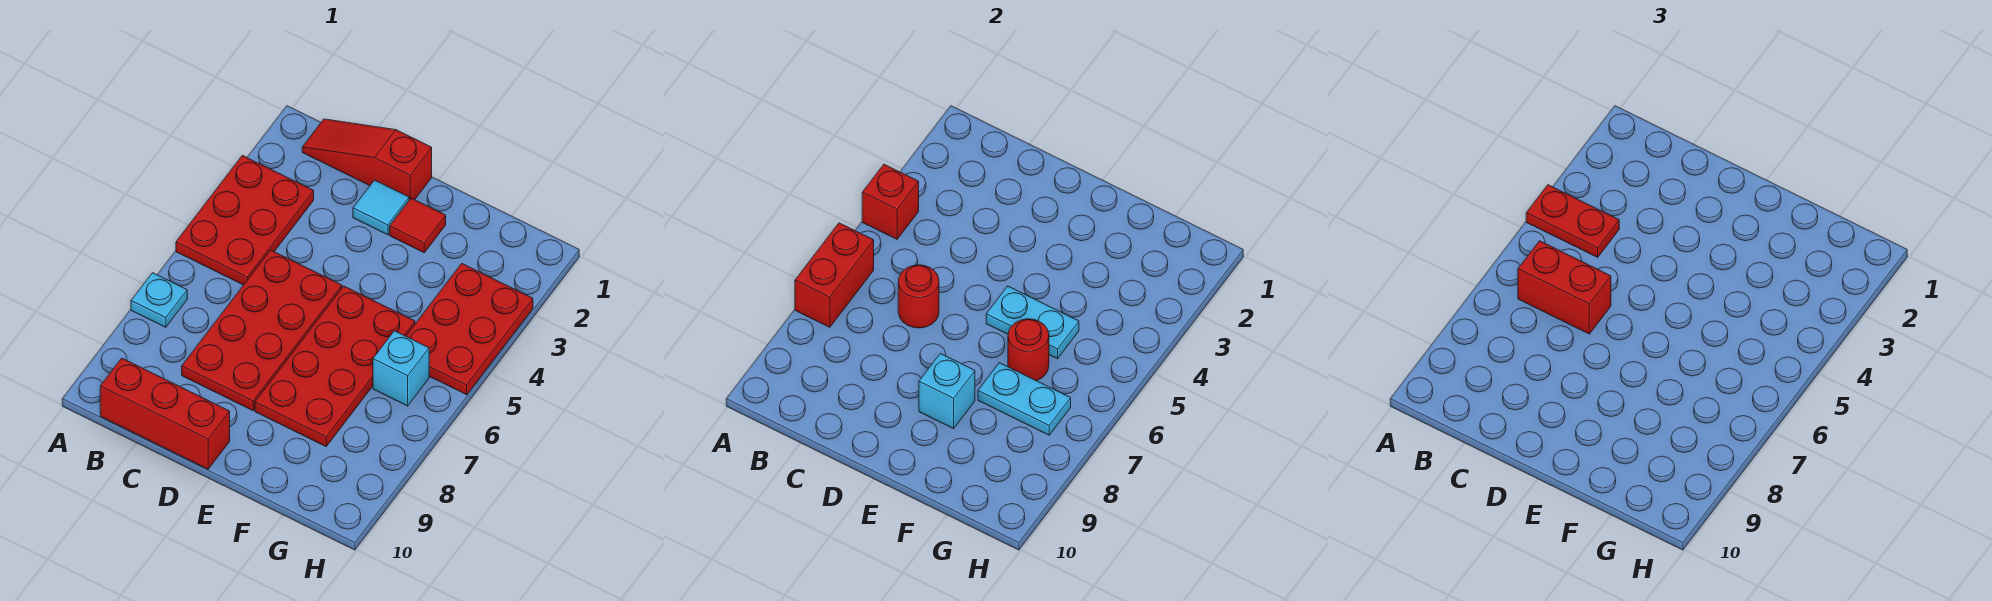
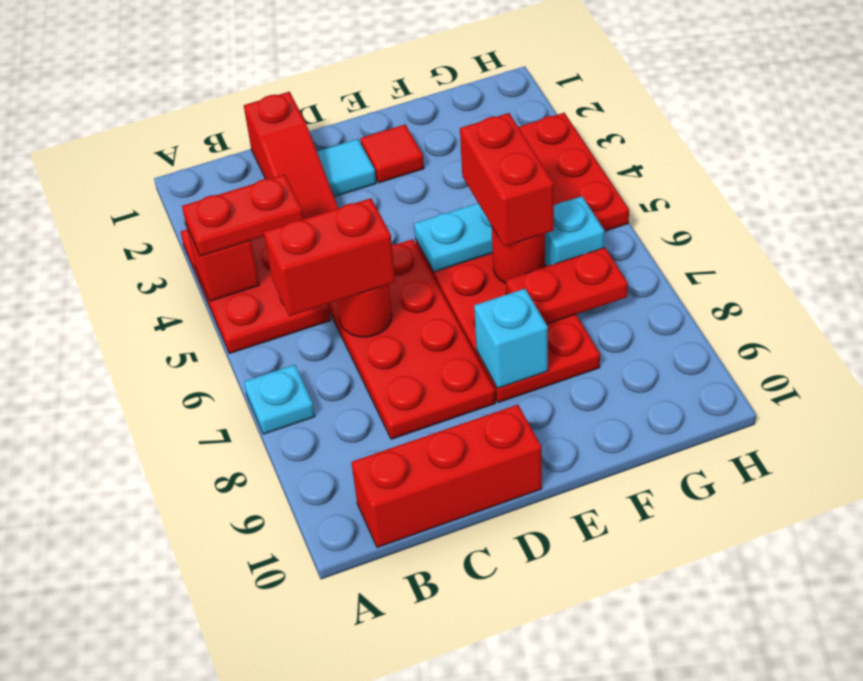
red 1x2 brick [795,223,874,327] -> red 1x2 brick moved to [460,113,554,247]
red 1x3 slope [302,119,432,200] -> red 1x3 slope turned to [244,92,338,219]
cyan 1x2 plate [978,363,1071,435] -> red 1x2 plate [506,248,628,324]

